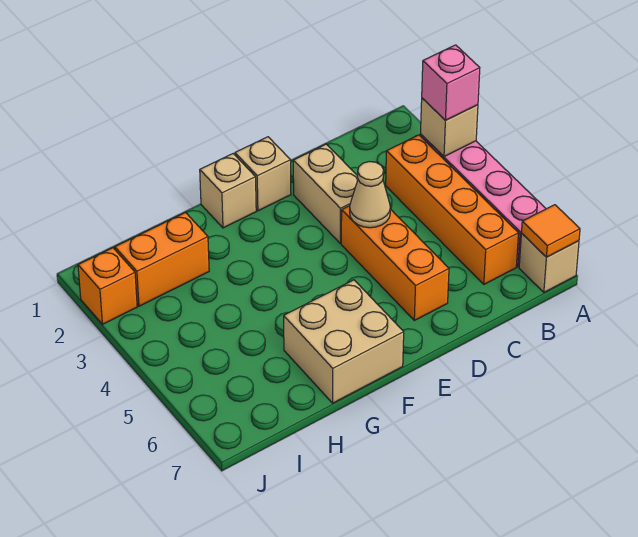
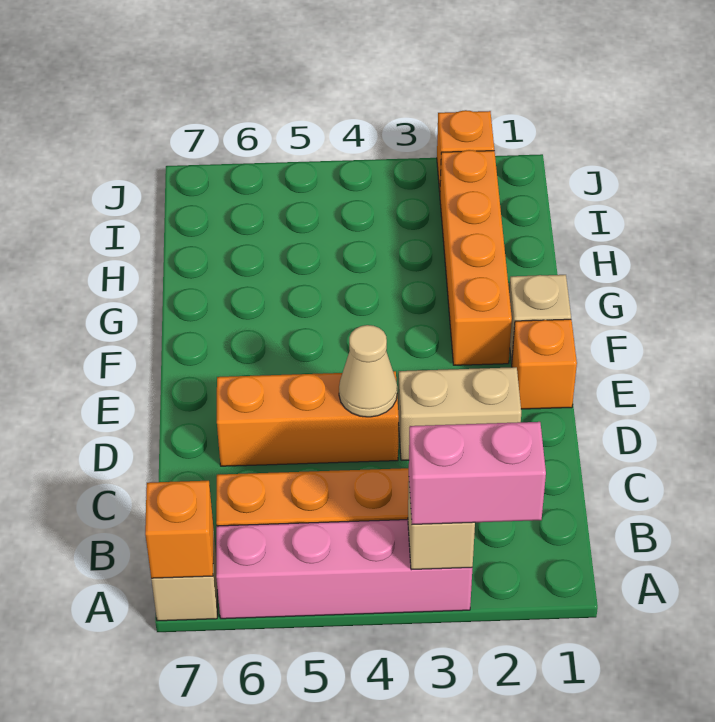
pink 1x1 brick [422,45,480,120] -> pink 1x2 brick [409,422,546,524]
orange 1x1 tile [522,205,580,257] -> orange 1x1 brick [145,481,213,578]
tan 1x1 brick [235,137,291,211] -> orange 1x1 brick [512,319,577,409]
tan 2x2 brick [284,280,404,403] -> none
orange 1x2 brick [115,212,209,306] -> orange 1x4 brick [440,150,512,365]

